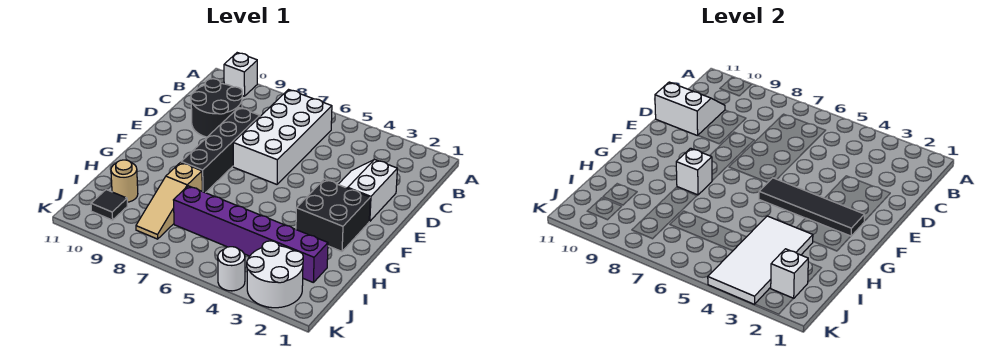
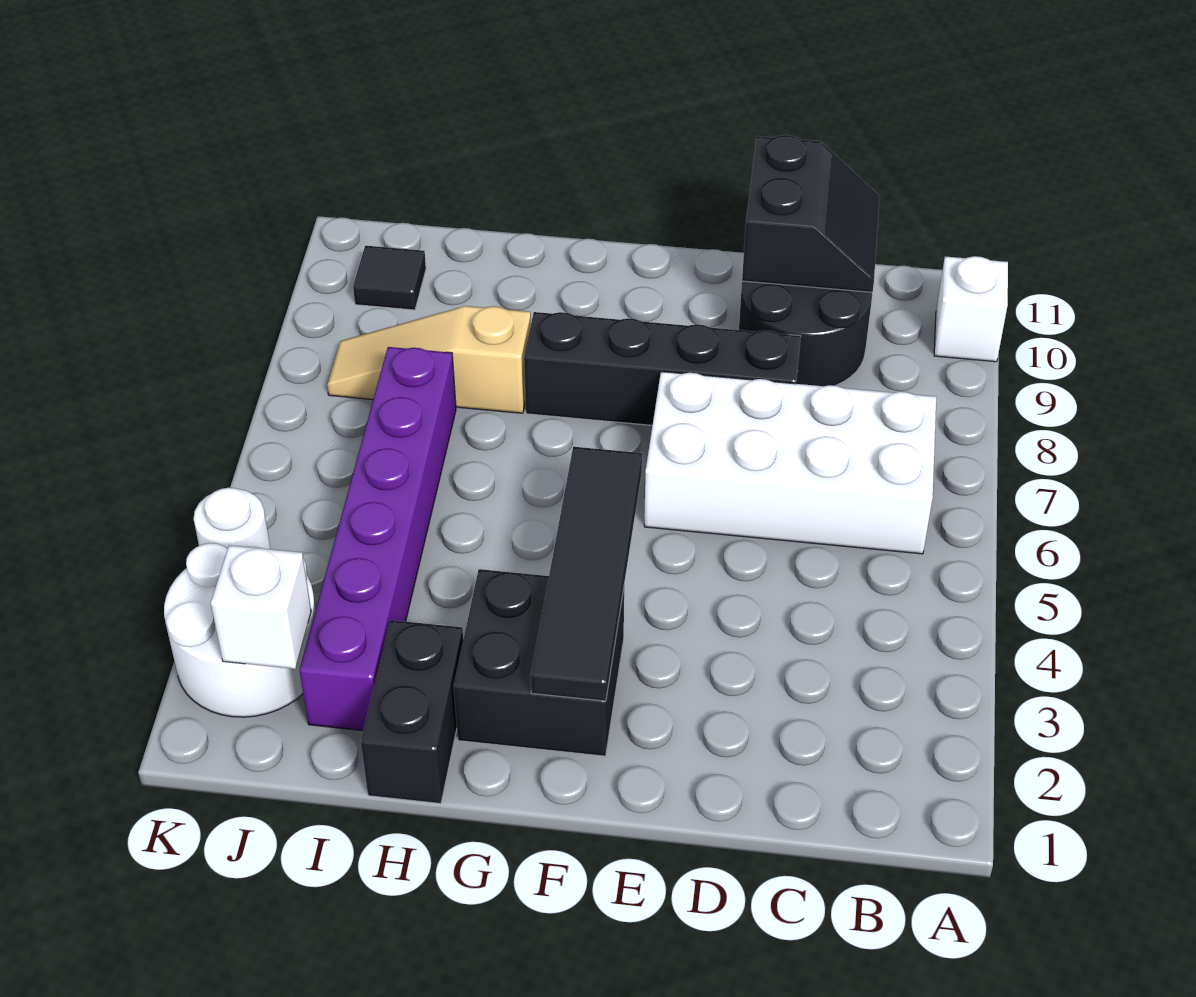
white 2x2 slope [655,82,725,136] -> black 2x2 slope [742,135,880,292]
white 2x2 slope [338,159,397,221] -> none
white 1x1 brick [676,148,712,195] -> none
none -> black 1x2 brick [361,620,463,804]
white 2x4 tile [708,216,813,304] -> none
tan 1x1 round brick [111,160,138,202] -> none

